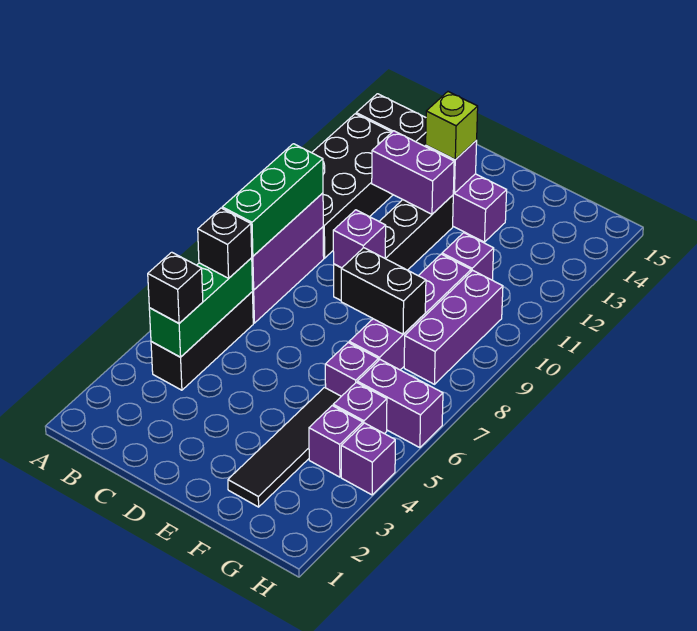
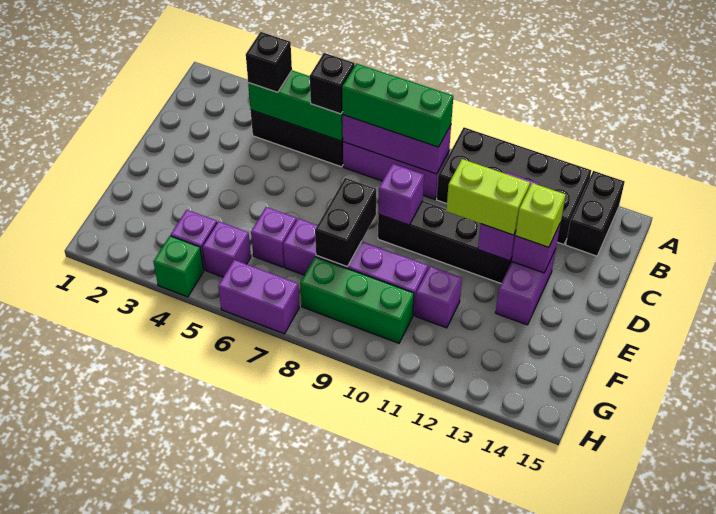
none -> lime 1x2 brick [446,159,530,235]
black 1x4 tile [228,387,341,507] -> none
purple 1x2 brick [357,360,443,448] -> purple 1x2 brick turned to [218,260,299,334]
purple 1x3 brick [404,270,503,384] -> green 1x3 brick [300,257,414,343]
purple 1x1 brick [341,423,395,495] -> green 1x1 brick [153,236,204,297]

